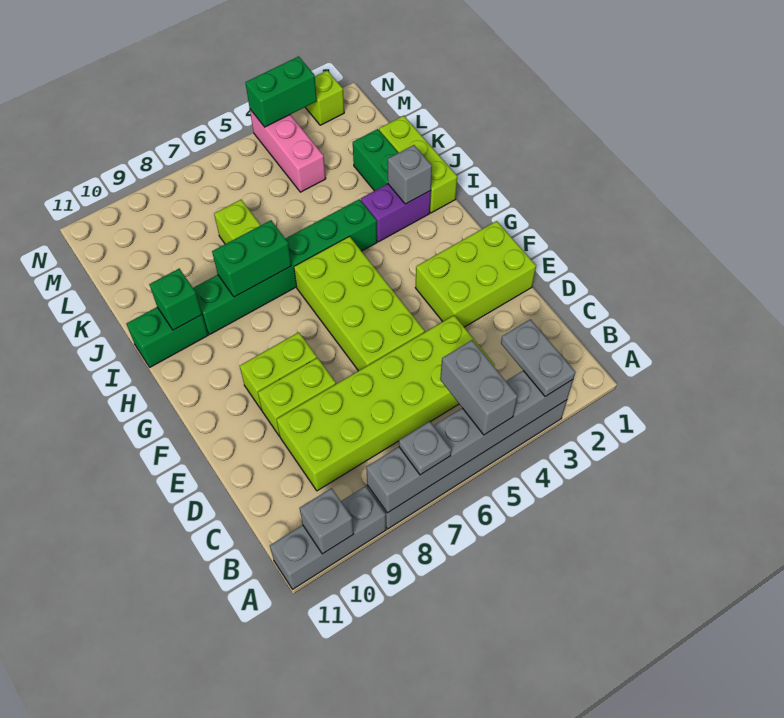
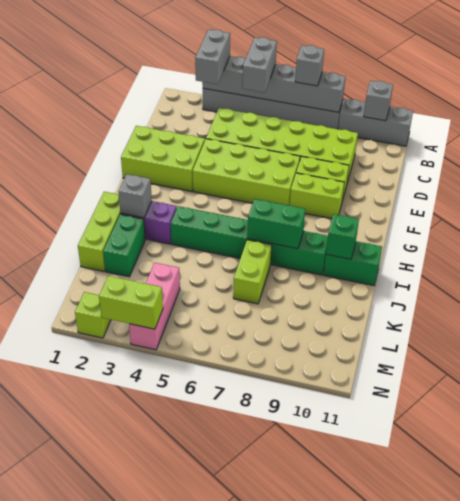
grey 1x2 plate [501,319,575,396] -> grey 1x2 brick [195,30,230,84]
grey 1x1 plate [399,422,451,475] -> grey 1x1 brick [295,45,324,86]
lime 2x4 brick [294,236,425,371] -> lime 2x4 brick turned to [193,139,300,206]
green 1x2 brick [245,56,317,127] -> lime 1x2 brick [99,276,163,329]

